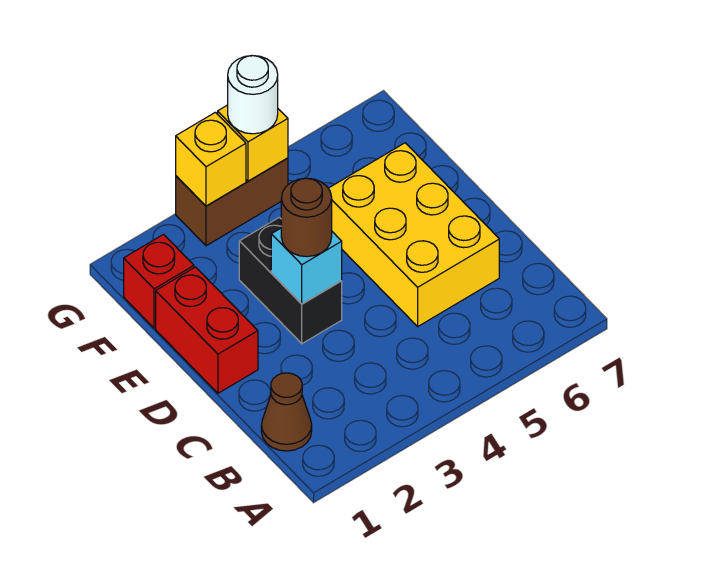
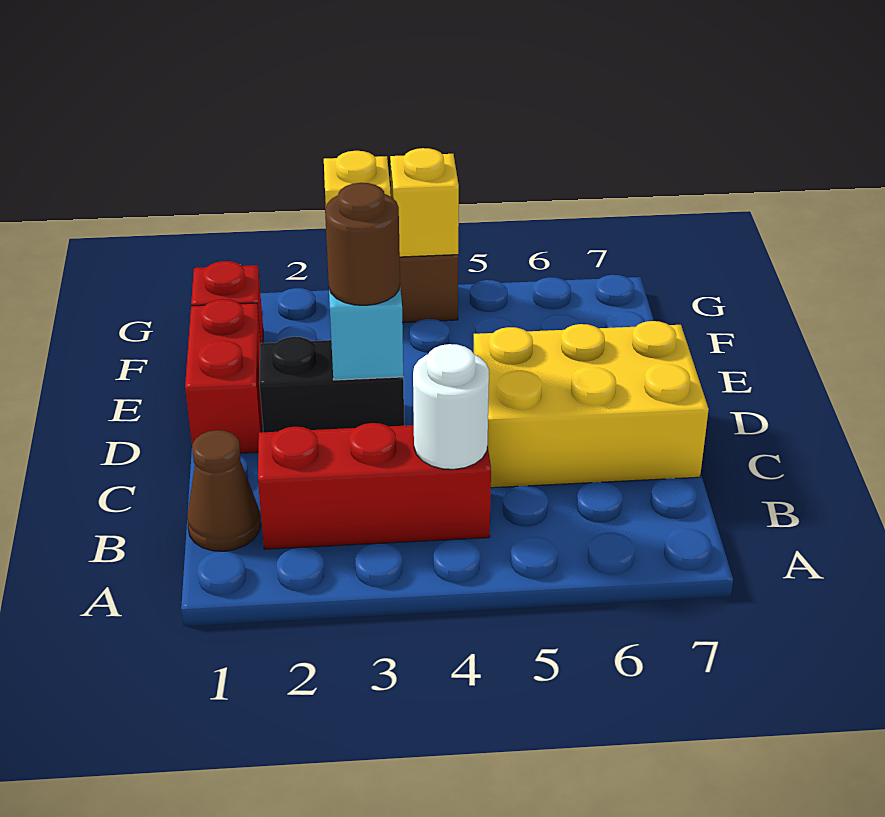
none -> red 1x3 brick [258,423,491,549]
yellow 2x3 brick [328,143,499,326] -> yellow 2x3 brick turned to [474,321,709,488]
black 1x2 brick [239,217,342,344] -> black 1x2 brick turned to [259,337,404,432]
white 1x1 round brick [228,56,278,134] -> white 1x1 round brick moved to [413,344,489,469]

